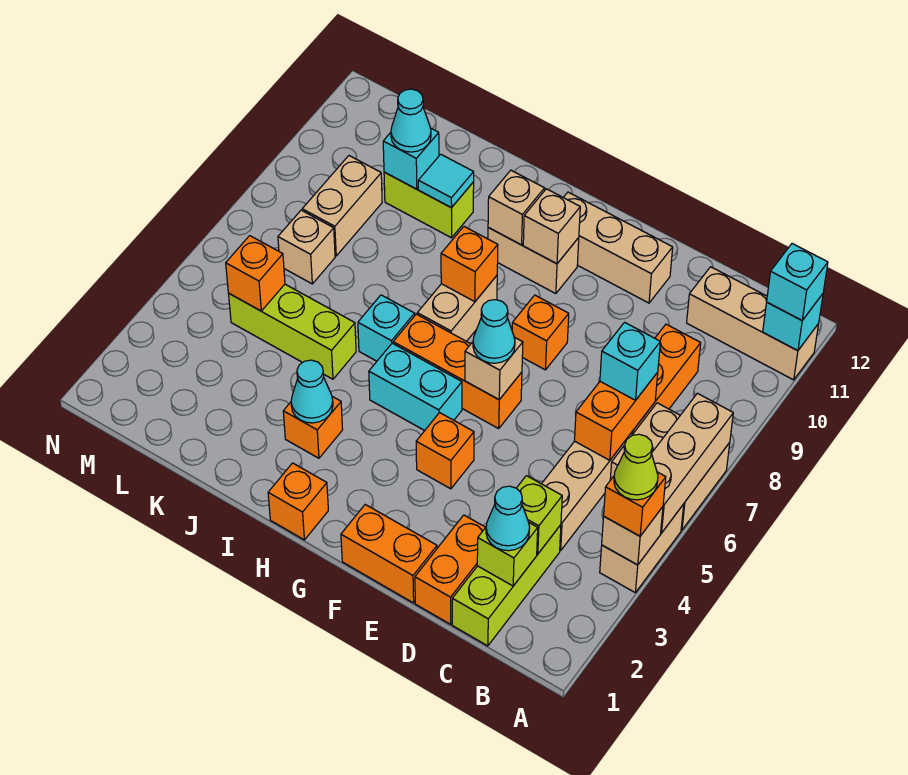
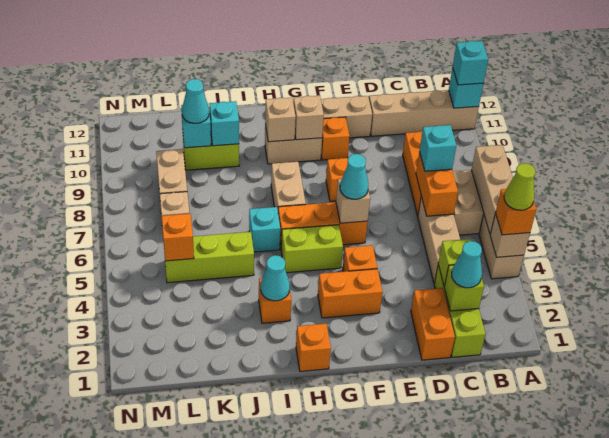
tan 1x3 brick [687,267,819,380] -> tan 1x4 brick [369,90,479,136]
orange 1x2 brick [341,505,437,603] -> orange 1x2 brick moved to [318,269,383,318]
cyan 1x2 brick [369,343,462,431] -> lime 1x2 brick [281,225,343,273]
orange 1x1 brick [441,227,498,302] -> orange 1x1 brick moved to [321,117,350,160]
cyan 1x1 tile [418,154,474,208] -> cyan 1x1 brick [209,101,239,146]

